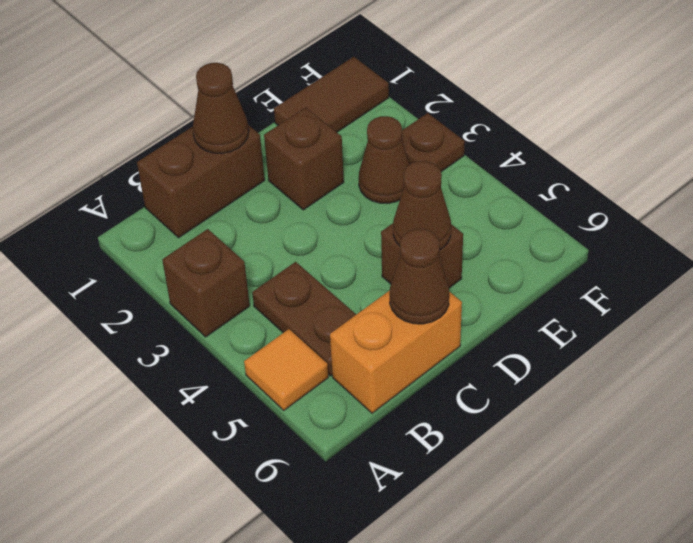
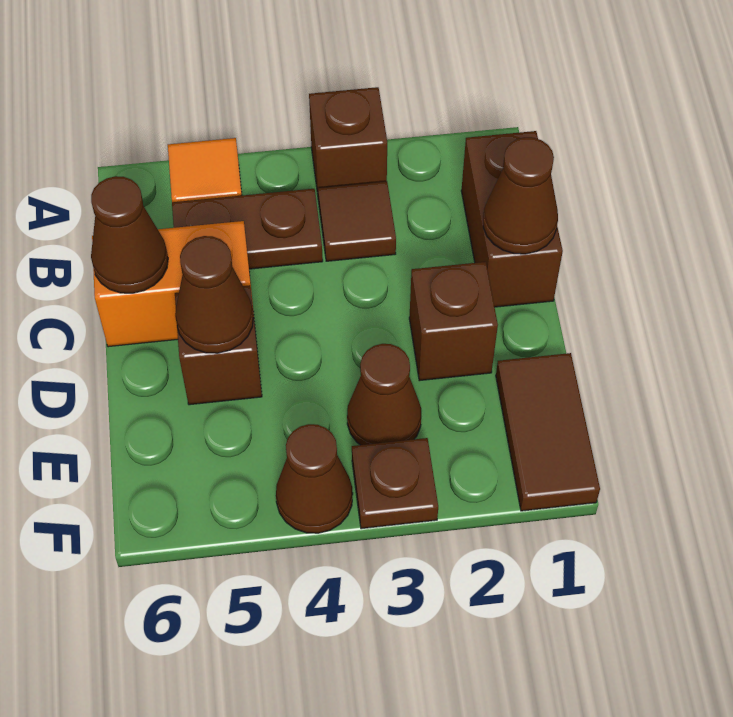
none -> brown 1x1 tile [318,182,396,261]
orange 1x2 brick [330,290,462,413] -> orange 1x2 brick turned to [92,221,254,347]
none -> brown 1x1 cone [276,424,353,533]

